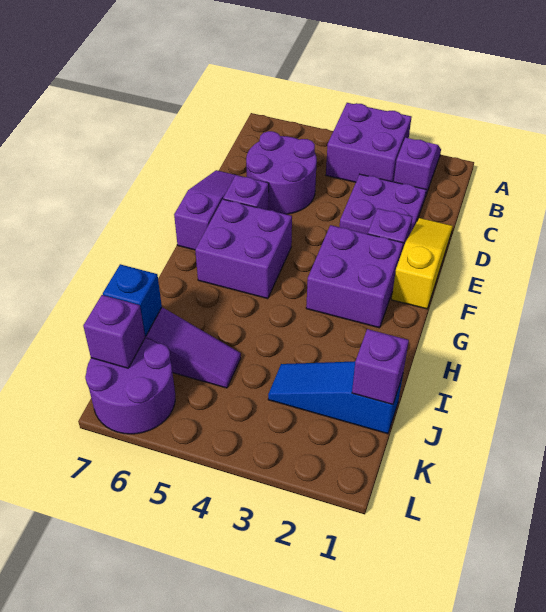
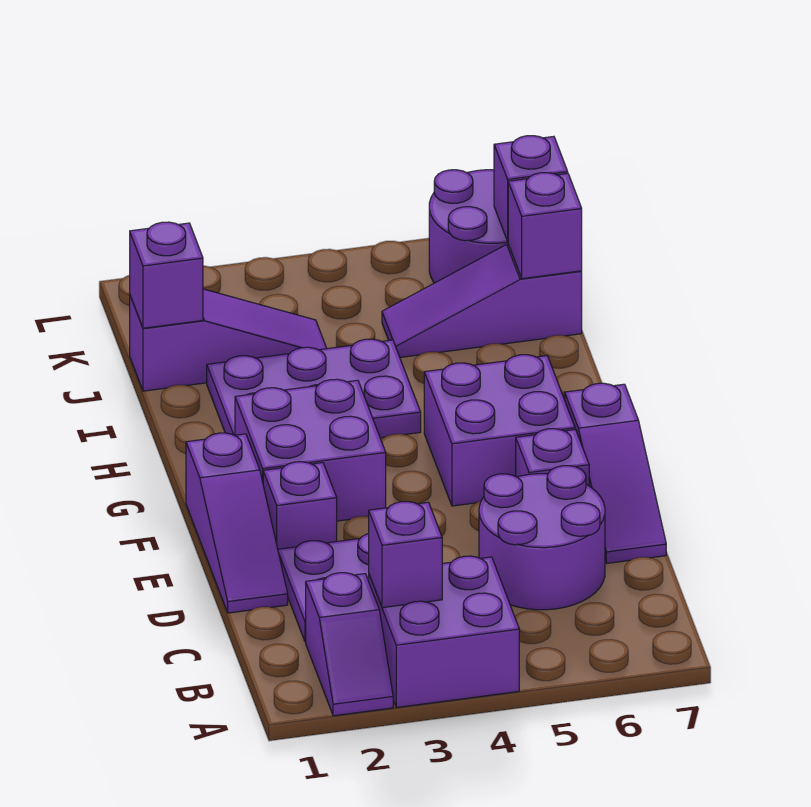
none -> purple 1x1 brick [369,502,442,608]
yellow 1x3 slope [392,218,453,309] -> purple 1x3 slope [186,433,288,613]
none -> purple 2x3 plate [207,339,421,438]
blue 1x3 slope [268,361,403,434] -> purple 1x3 slope [130,289,327,391]
blue 1x1 brick [103,264,162,336] -> purple 1x1 brick [508,173,582,279]

